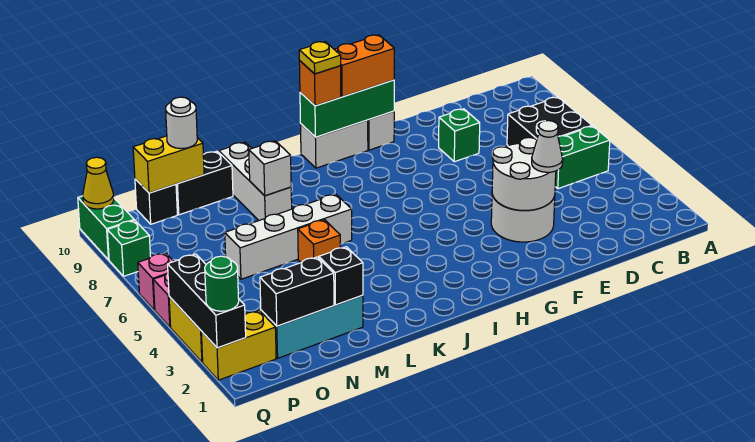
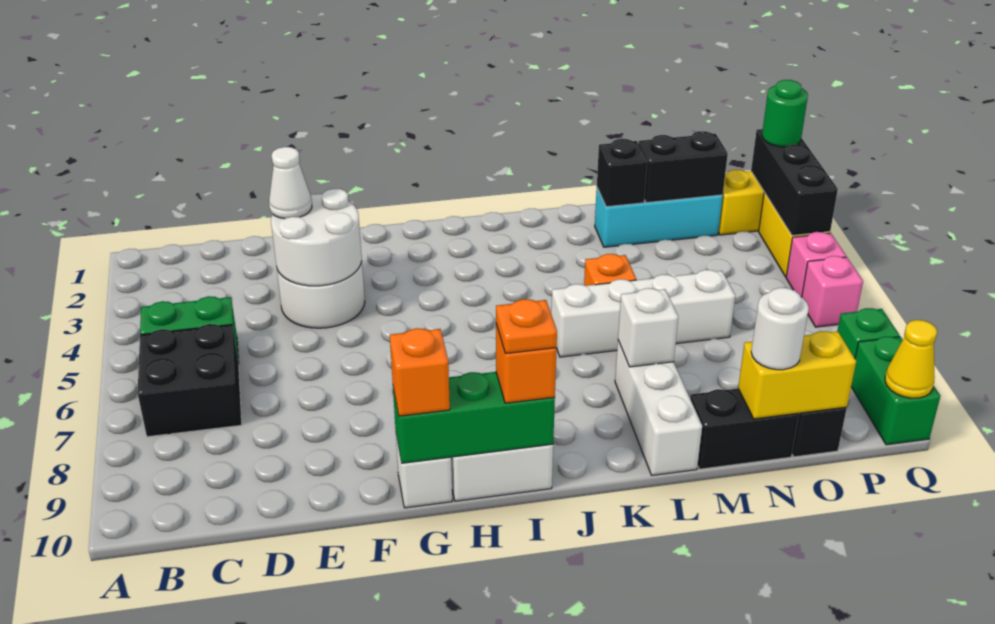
green 1x1 brick [439,109,480,162] -> none
orange 1x2 brick [334,35,394,97] -> orange 1x1 brick [390,328,450,416]
yellow 1x1 plate [299,42,341,74] -> orange 1x1 plate [496,299,557,354]

